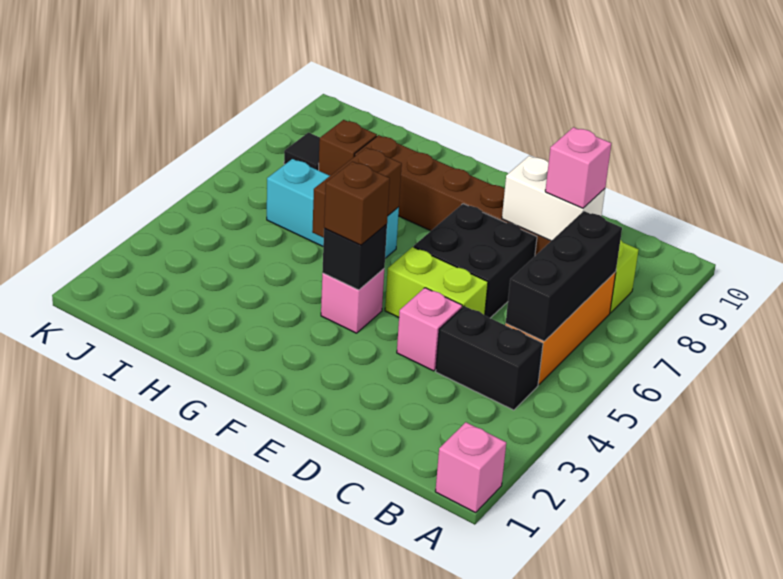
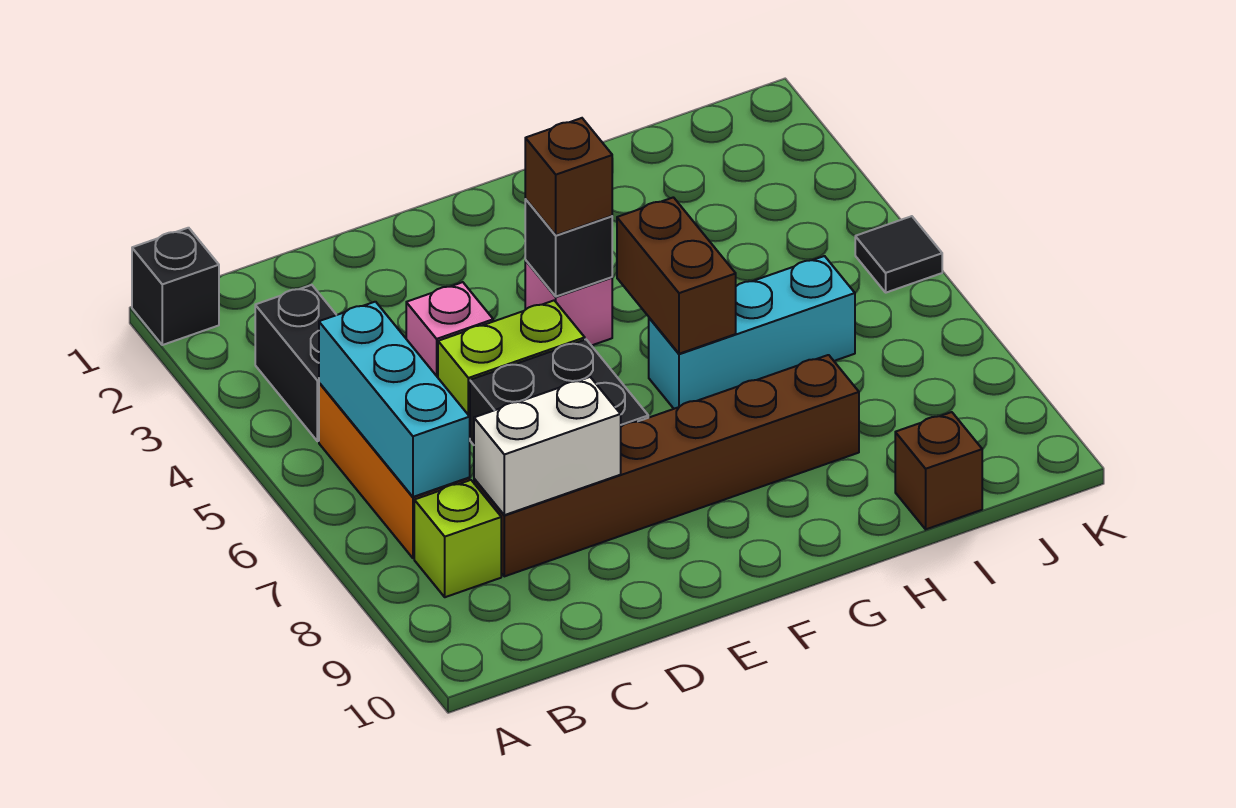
pink 1x1 brick [435,422,506,513] -> black 1x1 brick [132,228,219,345]
black 1x2 brick [436,306,543,410] -> black 1x2 brick turned to [255,285,336,441]
black 1x3 brick [506,211,622,341] -> cyan 1x3 brick [319,302,470,497]
pink 1x1 brick [545,127,611,208] -> none
brown 1x1 brick [319,120,377,176] -> brown 1x1 brick moved to [895,412,982,529]
black 1x1 tile [284,133,320,170] -> black 1x1 tile moved to [855,216,942,293]

